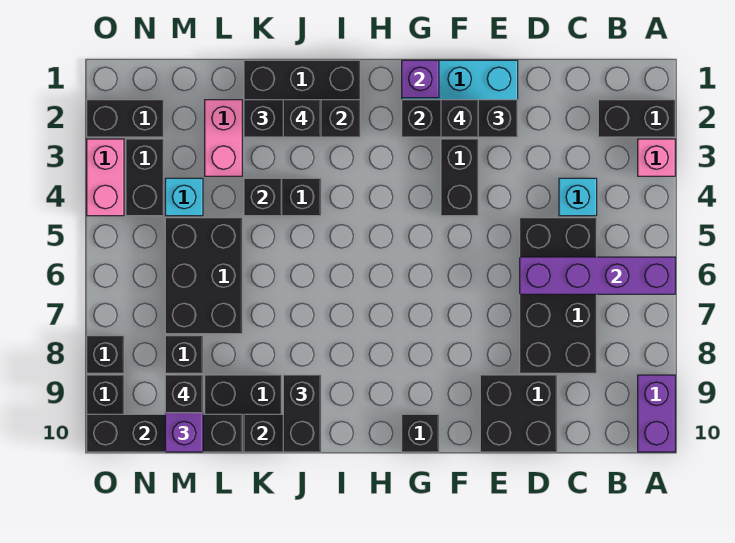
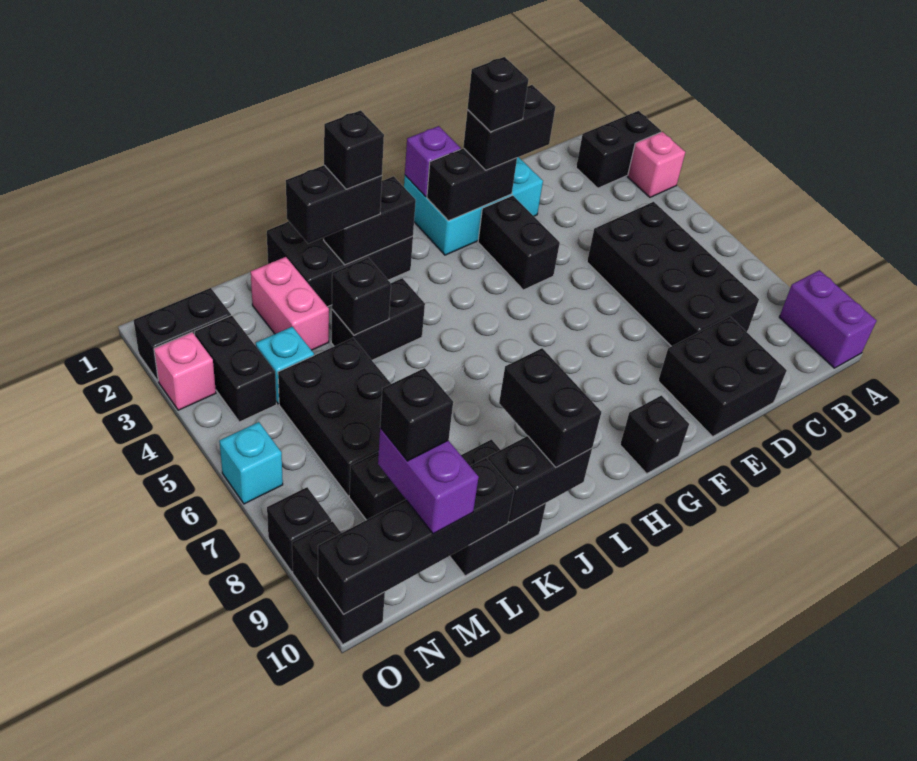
purple 1x4 brick [520,257,675,294] -> none
cyan 1x1 brick [559,178,597,216] -> cyan 1x1 brick moved to [219,422,283,504]
pink 1x2 brick [87,139,124,216] -> pink 1x1 brick [154,332,216,410]

